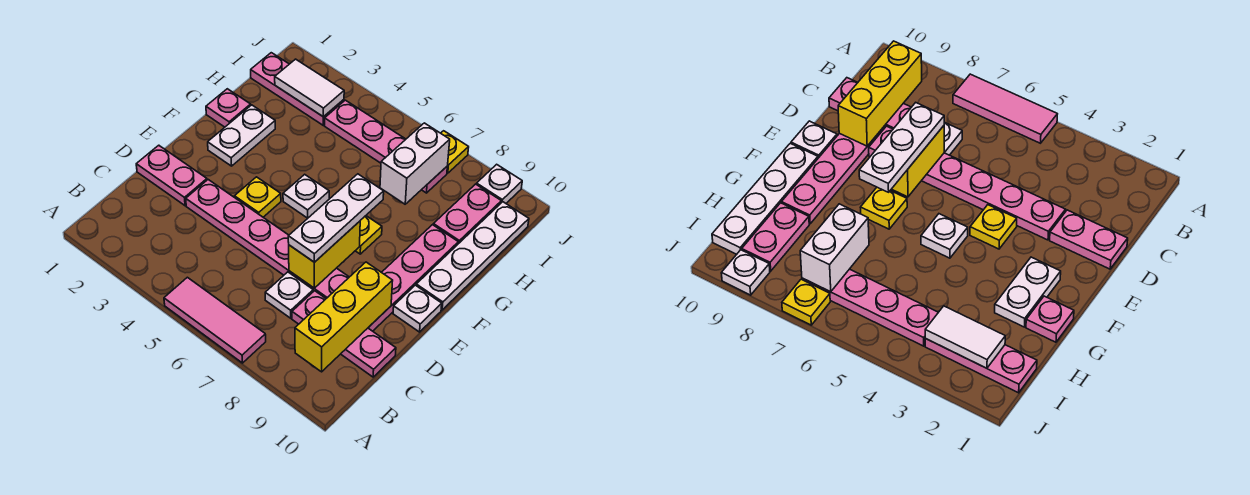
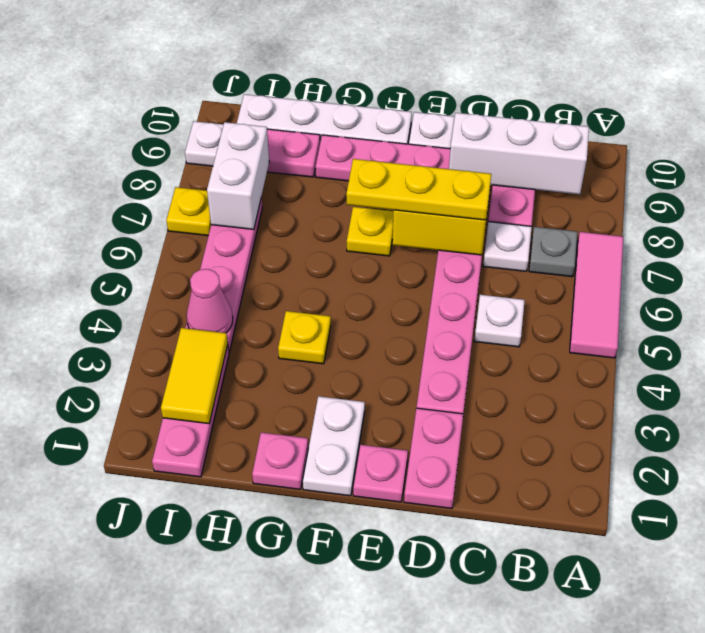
none -> grey 1x1 plate [529,227,577,277]
yellow 1x3 brick [295,262,393,372] -> white 1x3 brick [449,113,589,194]
white 1x3 plate [288,174,384,262] -> yellow 1x3 plate [346,159,491,220]
none -> pink 1x1 plate [353,445,408,502]
yellow 1x1 plate [234,177,281,217] -> yellow 1x1 plate moved to [278,311,331,364]
white 1x2 plate [208,105,275,166] -> white 1x2 plate turned to [303,396,365,496]
white 1x1 plate [283,174,329,218] -> white 1x1 plate moved to [474,295,525,347]
white 1x2 brick [380,123,450,204] -> white 1x2 brick turned to [207,122,269,230]
white 1x2 tile [275,59,344,117] -> yellow 1x2 tile [161,328,228,424]
none -> pink 1x1 cone [187,269,233,333]

